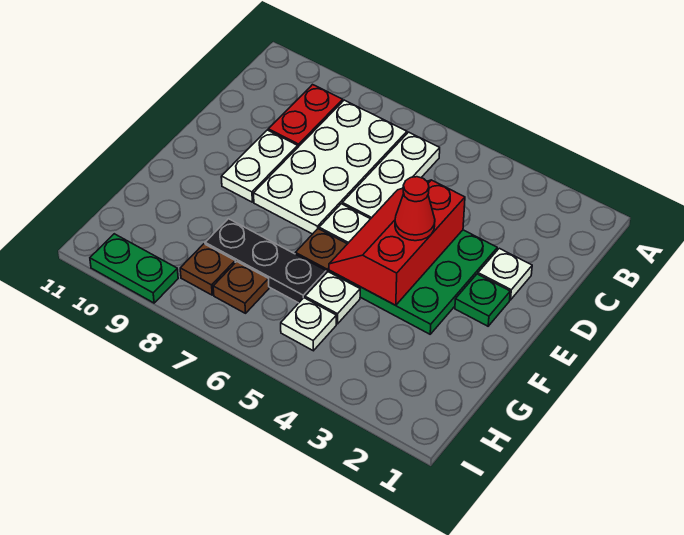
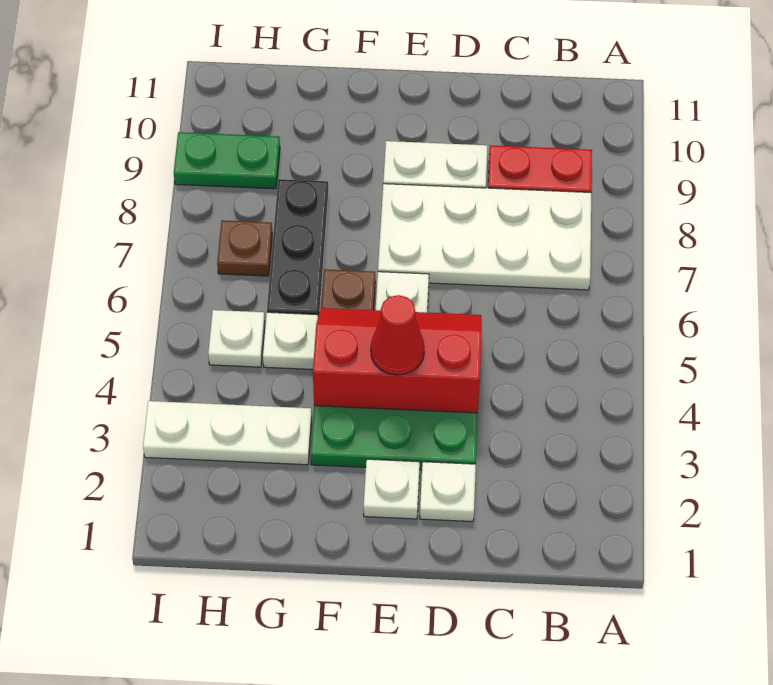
white 1x3 plate [342,132,440,219] -> white 1x3 plate moved to [143,401,312,465]
green 1x1 plate [455,274,510,326] -> white 1x1 plate [363,459,420,519]
brown 1x1 plate [180,244,235,295] -> none
green 1x2 plate [90,234,178,303] -> green 1x2 plate turned to [174,132,280,189]

